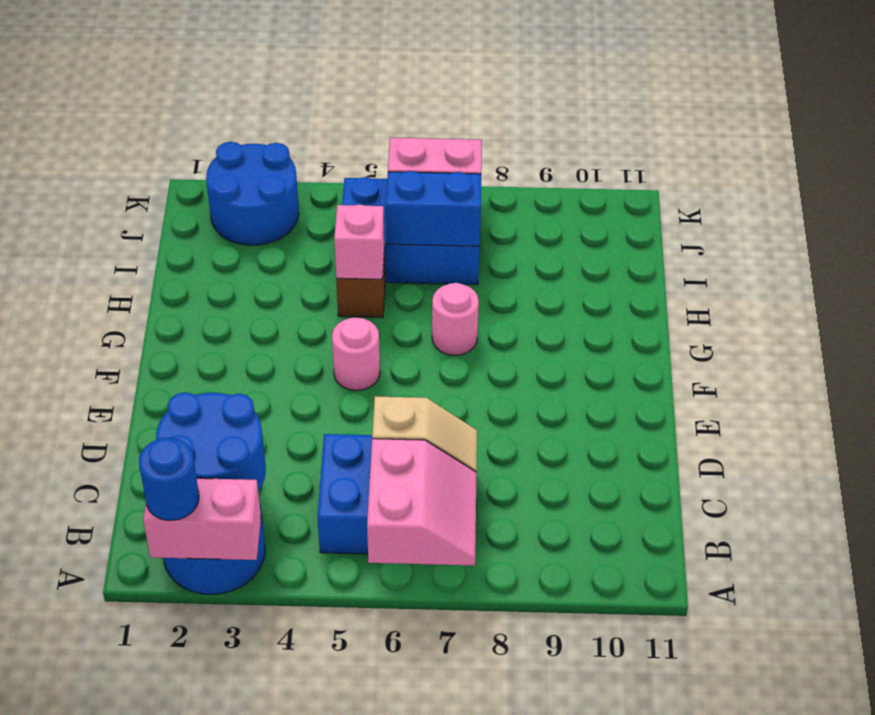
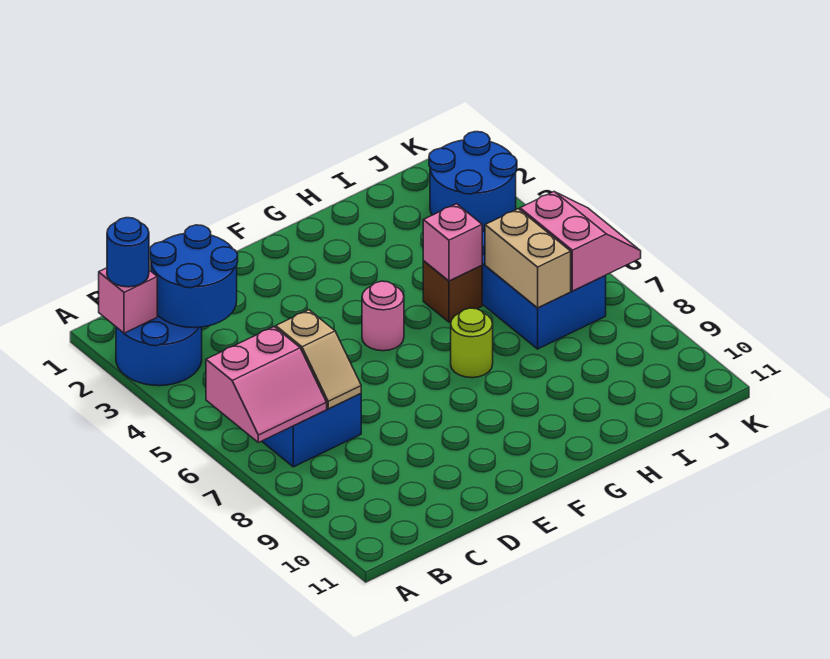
pink 1x2 brick [143,478,261,560] -> pink 1x1 brick [99,268,157,333]
pink 1x1 round brick [432,283,479,355] -> lime 1x1 round brick [451,308,493,378]
blue 1x2 brick [386,171,481,246] -> tan 1x2 brick [485,209,571,308]

